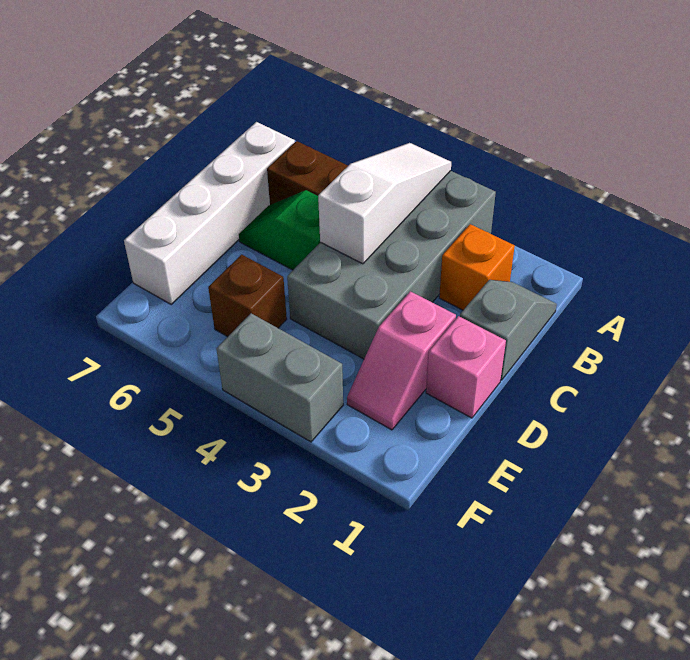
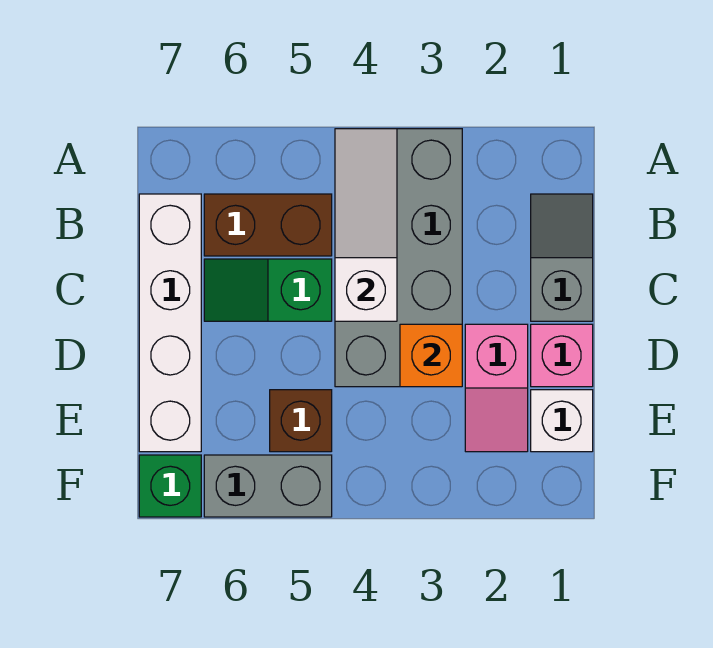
orange 1x1 brick [439,224,515,310] -> orange 1x1 brick moved to [400,324,462,387]
none -> white 1x1 brick [531,390,593,452]
grey 1x2 brick [216,313,343,442] -> grey 1x2 brick moved to [204,455,332,517]
none -> green 1x1 brick [139,455,201,517]

